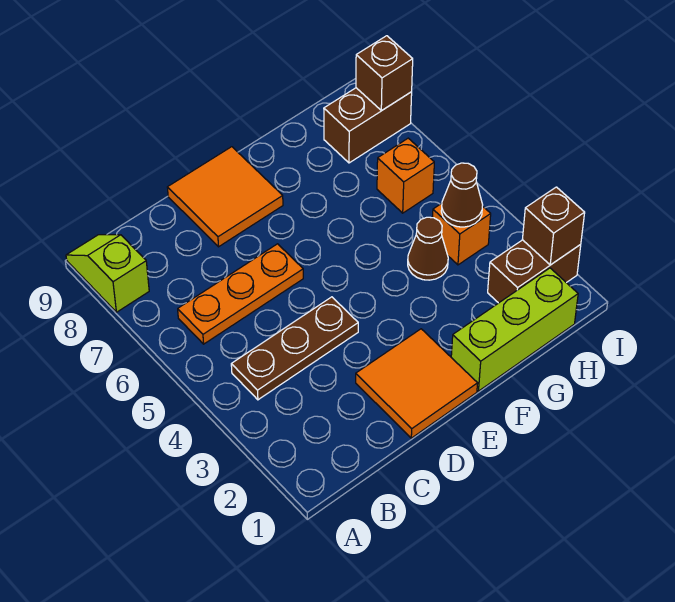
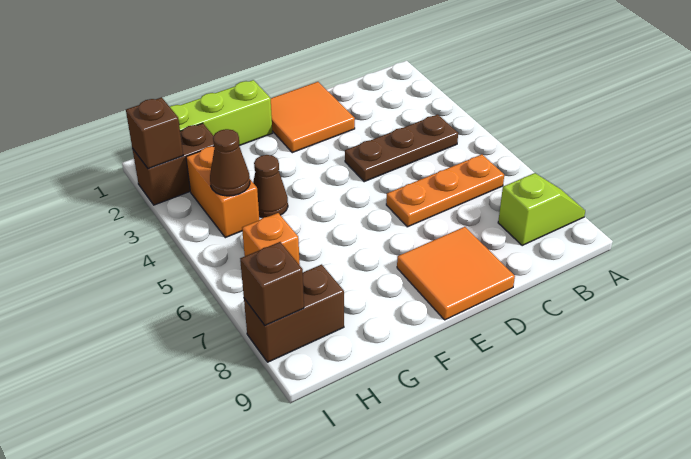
lime 1x2 slope [66,235,149,312] -> lime 1x2 slope turned to [498,173,585,246]
orange 1x1 brick [433,204,491,265] -> orange 1x2 brick [186,146,259,238]

